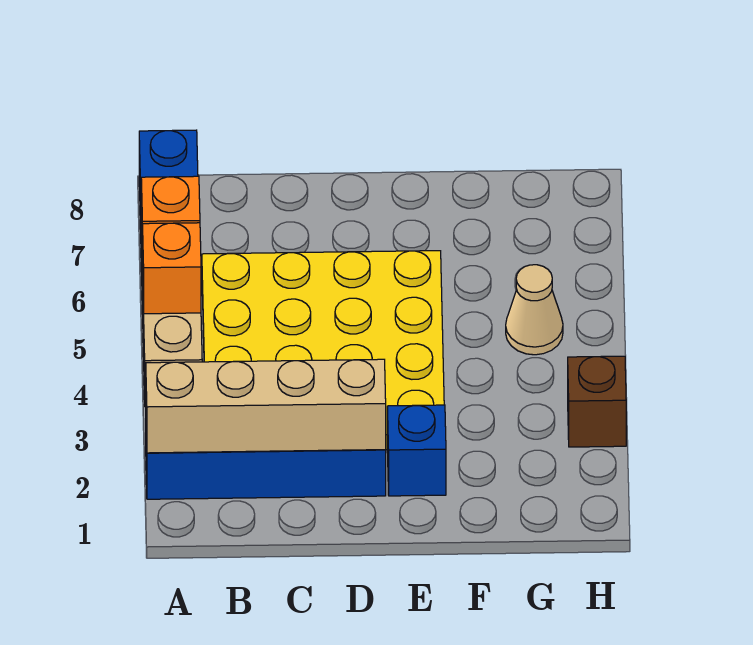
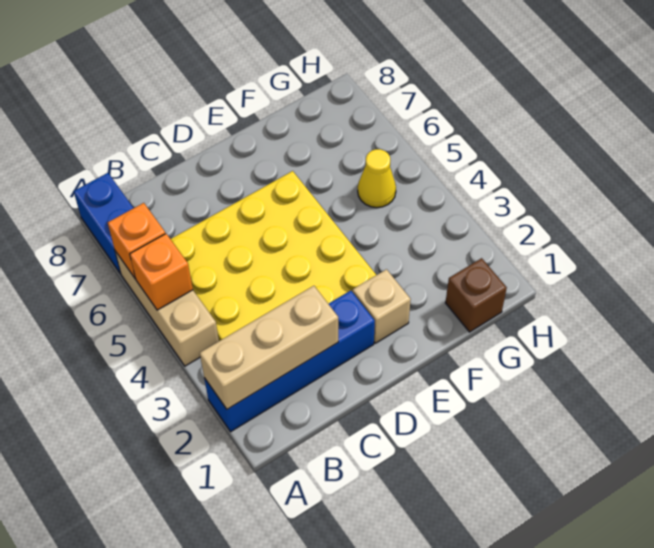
tan 1x4 brick [146,359,386,453] -> tan 1x3 brick [200,286,338,409]
blue 1x1 brick [387,405,446,496] -> tan 1x1 brick [353,269,411,343]
tan 1x1 cone [506,265,563,355] -> yellow 1x1 cone [358,149,396,208]
brown 1x1 brick [568,356,626,447] -> brown 1x1 brick moved to [445,258,507,332]

